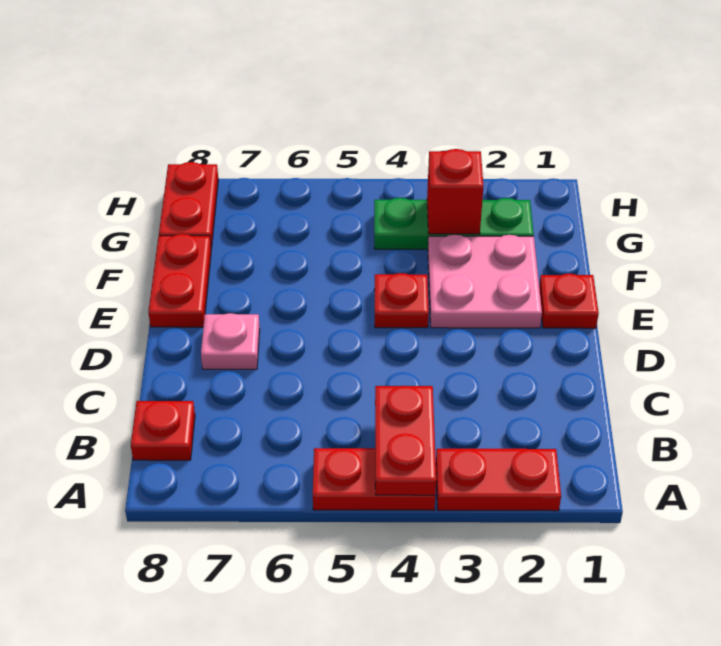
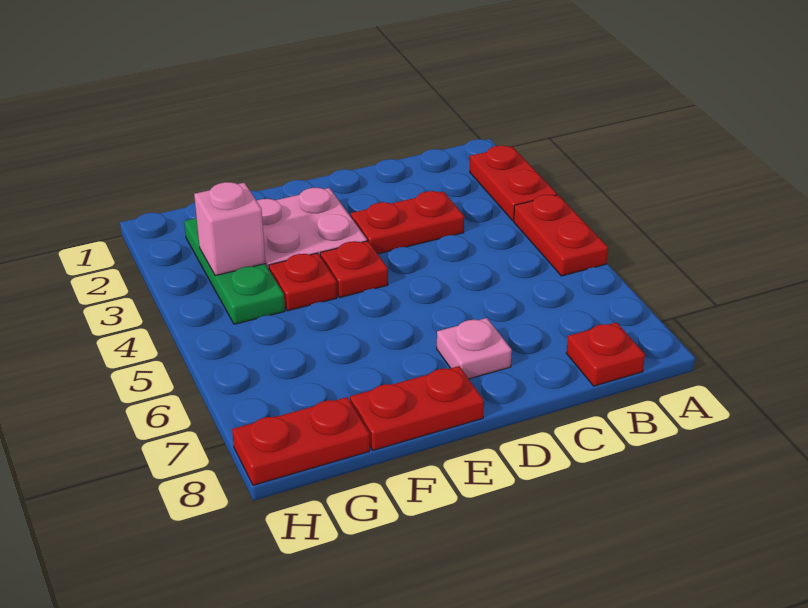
red 1x2 plate [375,386,436,495] -> red 1x2 plate moved to [351,191,464,254]
red 1x1 plate [539,274,599,328] -> red 1x1 plate moved to [269,253,337,311]
red 1x1 brick [427,149,483,234] -> pink 1x1 brick [194,182,265,276]

